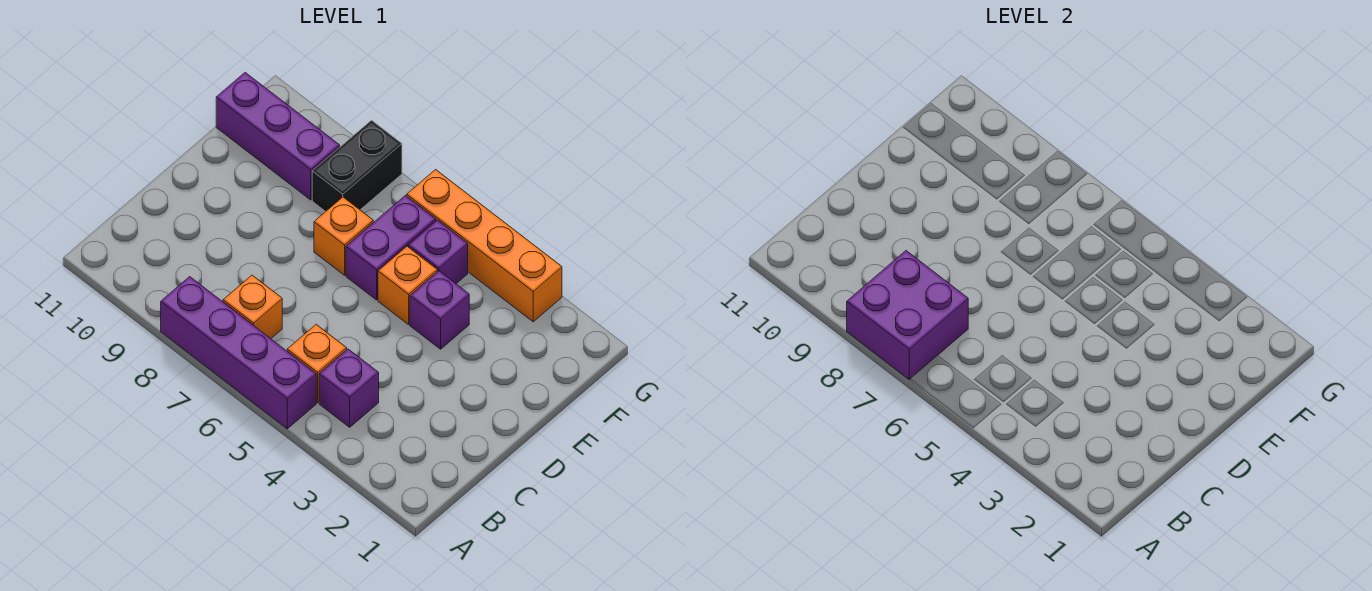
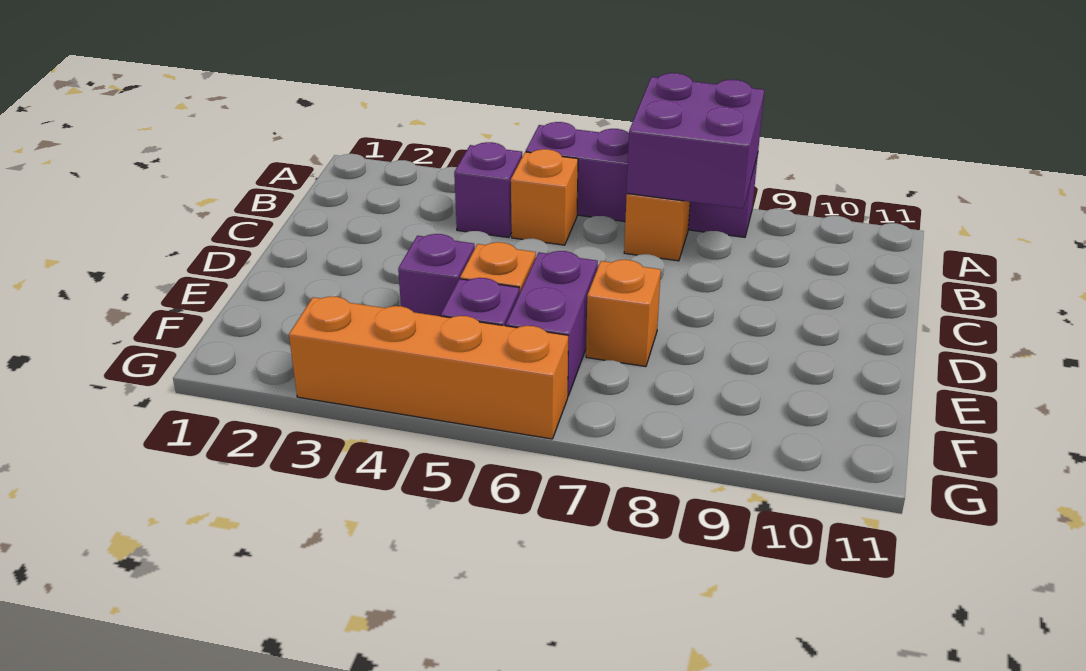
black 1x2 brick [312,120,402,212] -> none
purple 1x3 brick [216,73,340,200] -> none

